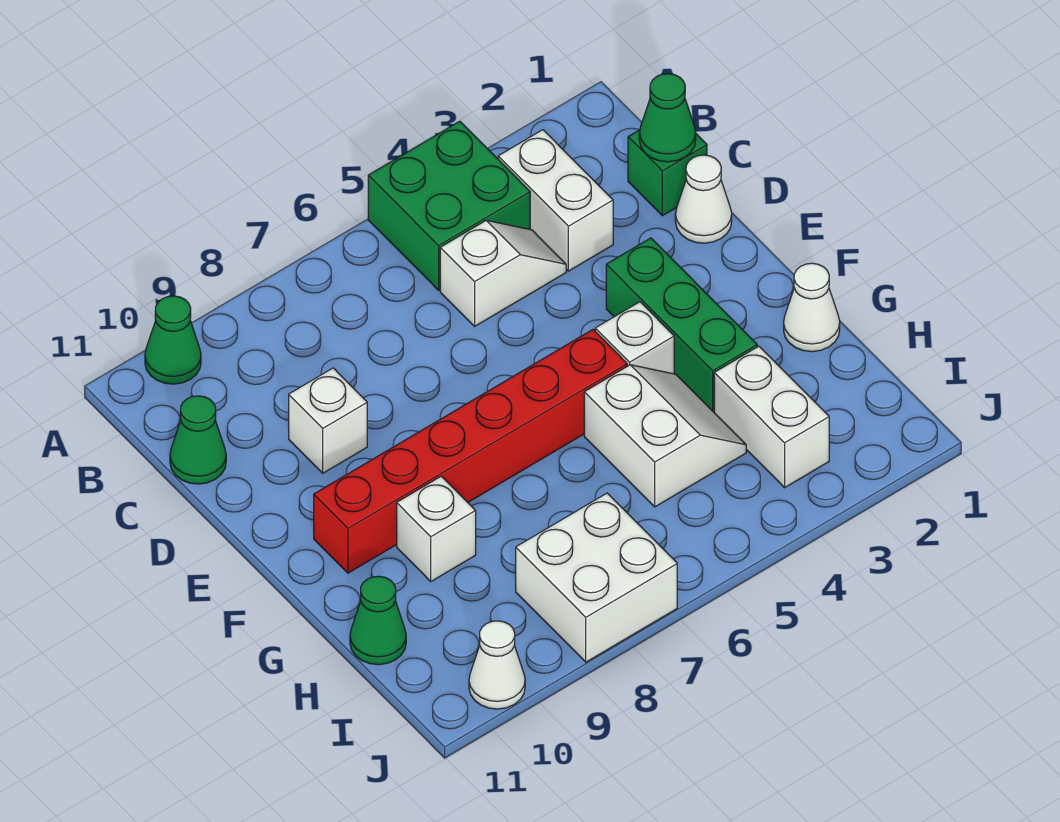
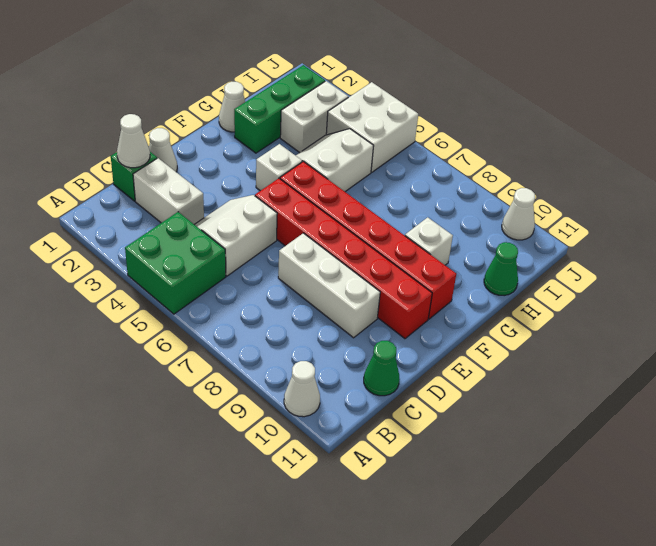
green 1x1 cone [145,296,201,384] -> white 1x1 cone [284,361,320,417]
white 1x2 brick [498,130,613,271] -> white 1x2 brick turned to [133,158,204,224]
green 1x1 cone [639,74,696,162] -> white 1x1 cone [117,114,150,168]
white 1x2 slope [440,220,566,326] -> white 2x2 slope [194,195,277,276]
white 1x1 brick [289,368,367,473] -> white 1x3 brick [278,233,380,338]
green 1x3 brick [606,238,757,412] -> green 1x3 brick moved to [234,65,325,153]
none -> red 1x6 brick [255,178,432,339]
white 2x2 brick [516,493,677,662] -> white 2x2 brick moved to [326,82,418,172]

